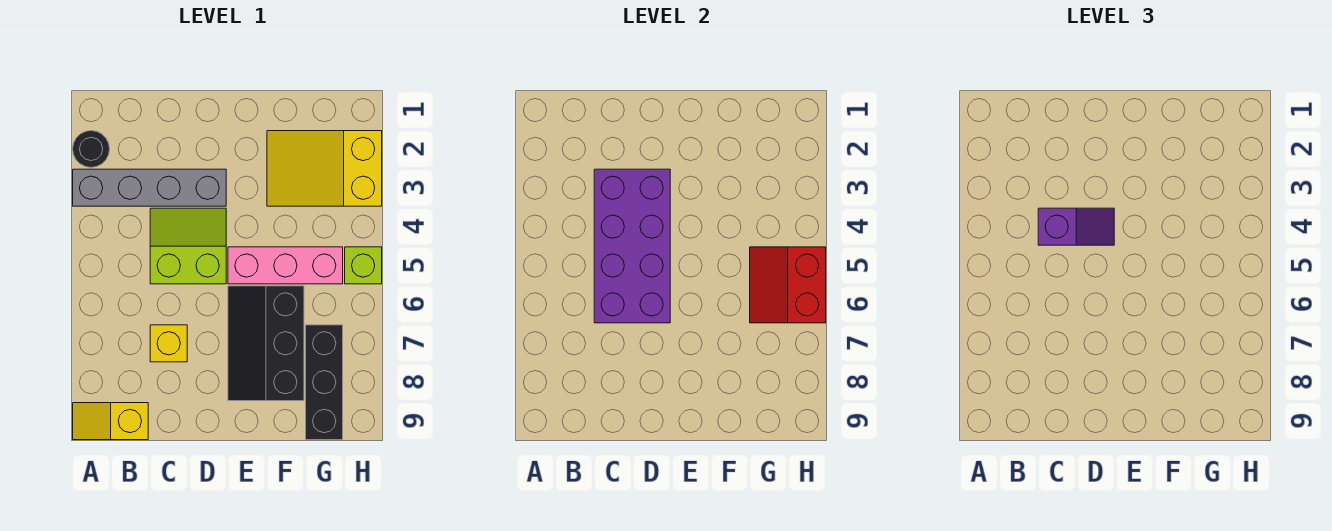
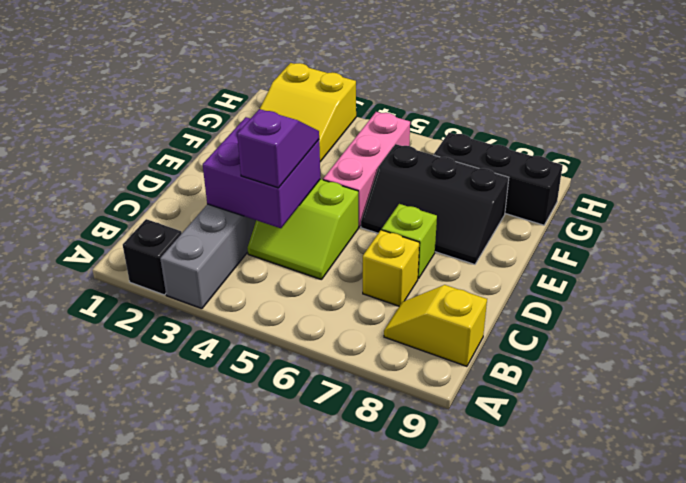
black 1x1 round brick [73,131,110,167] -> black 1x1 brick [123,219,182,295]
yellow 1x2 slope [73,403,148,440] -> yellow 1x2 slope turned to [384,285,487,366]
purple 2x4 brick [594,169,670,323] -> purple 2x2 brick [203,117,320,228]
lime 2x2 slope [150,208,226,284] -> lime 2x2 slope turned to [248,179,358,280]
red 2x2 slope [750,247,826,323] -> none
lime 1x1 brick [345,247,382,284] -> lime 1x1 brick moved to [382,204,437,279]

